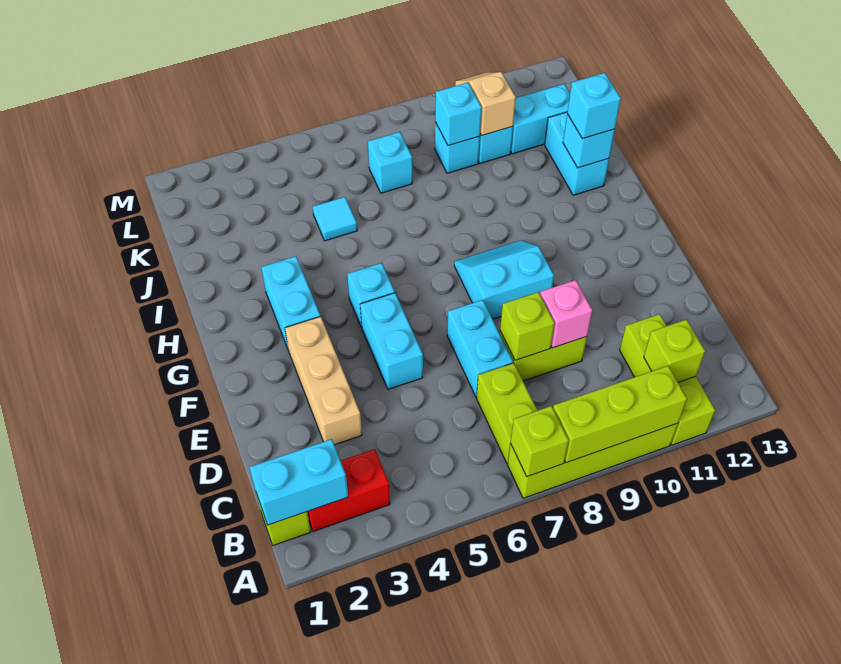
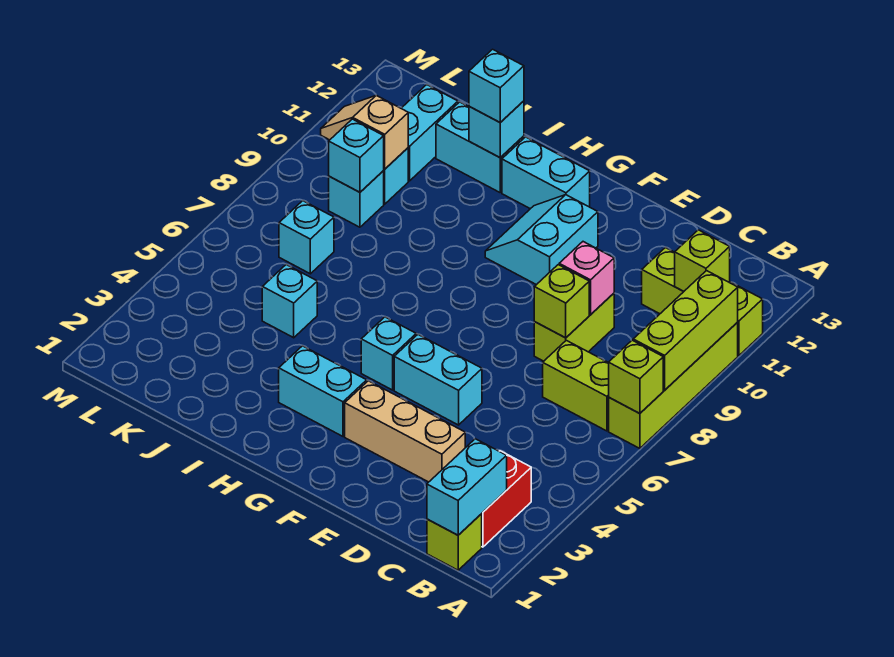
cyan 1x2 brick [447,300,513,397] -> cyan 1x2 brick moved to [502,137,590,209]
cyan 2x2 slope [454,240,554,319] -> cyan 2x2 slope moved to [485,195,598,285]
cyan 1x1 tile [313,197,357,241] -> cyan 1x1 brick [262,264,317,338]

